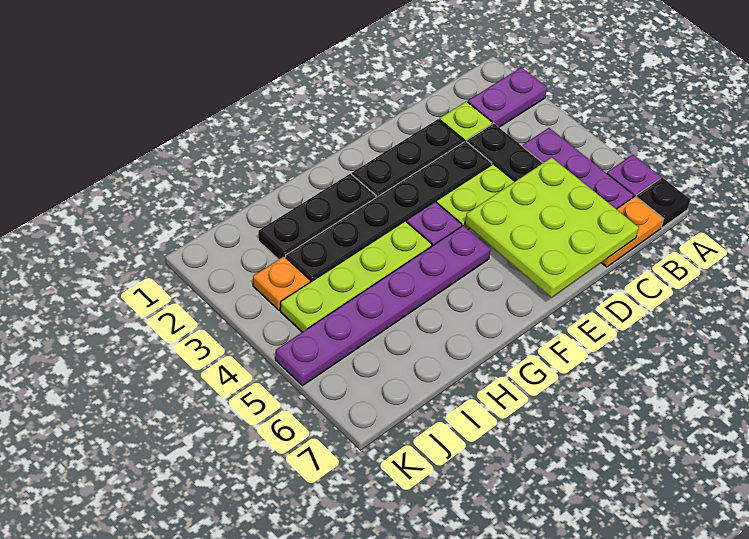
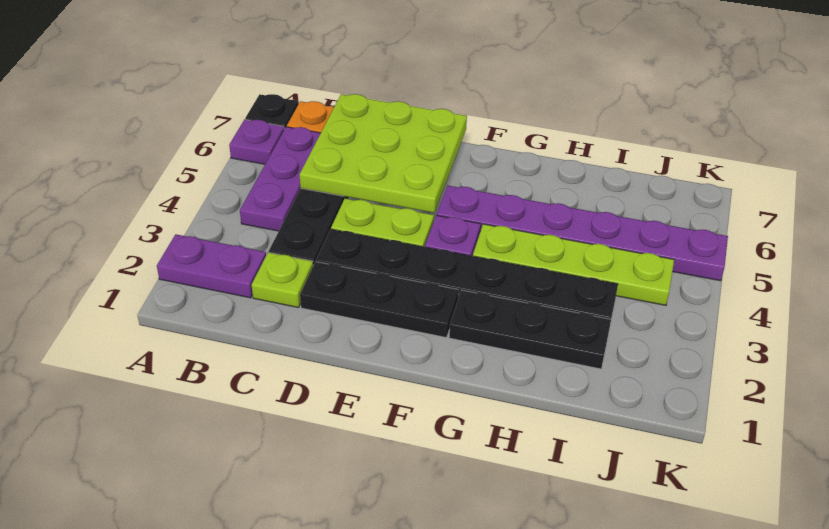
orange 1x1 plate [253,257,310,310] -> none

